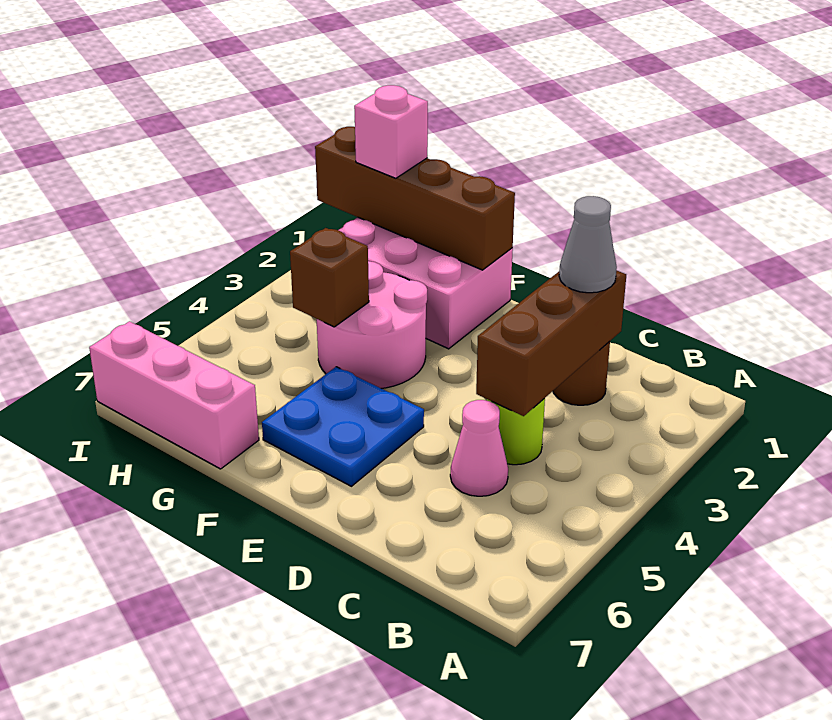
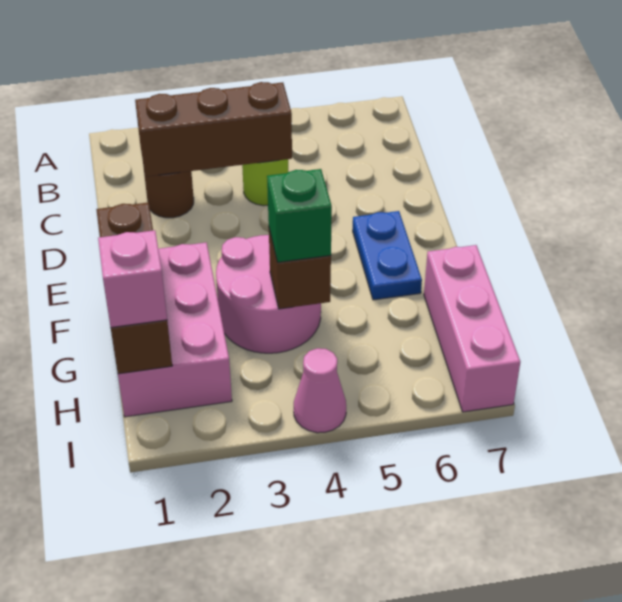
grey 1x1 cone [559,196,617,293] -> none
pink 1x1 cone [450,400,508,496] -> pink 1x1 cone moved to [294,348,346,433]
blue 2x2 plate [262,367,424,486] -> blue 1x2 plate [353,211,422,300]
brown 1x4 brick [315,127,515,270] -> brown 1x3 brick [96,203,172,374]
none -> green 1x1 brick [267,169,332,262]

